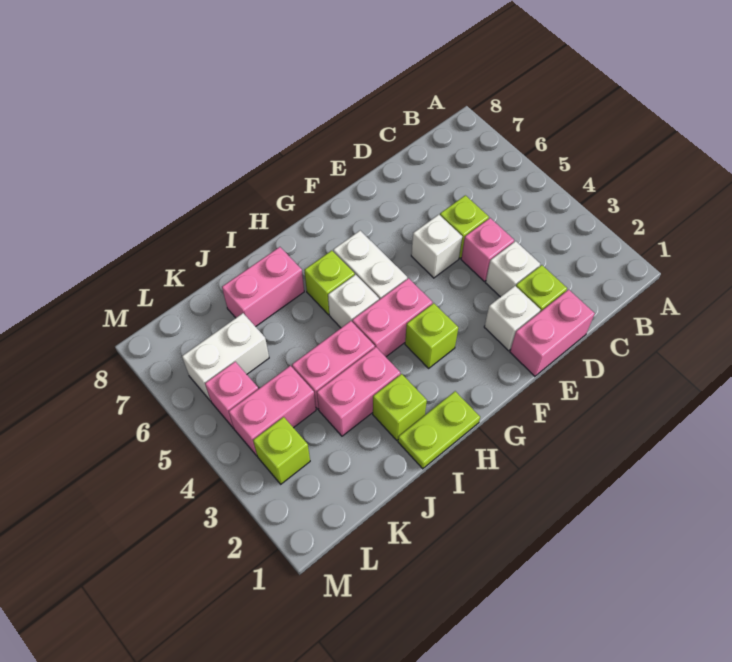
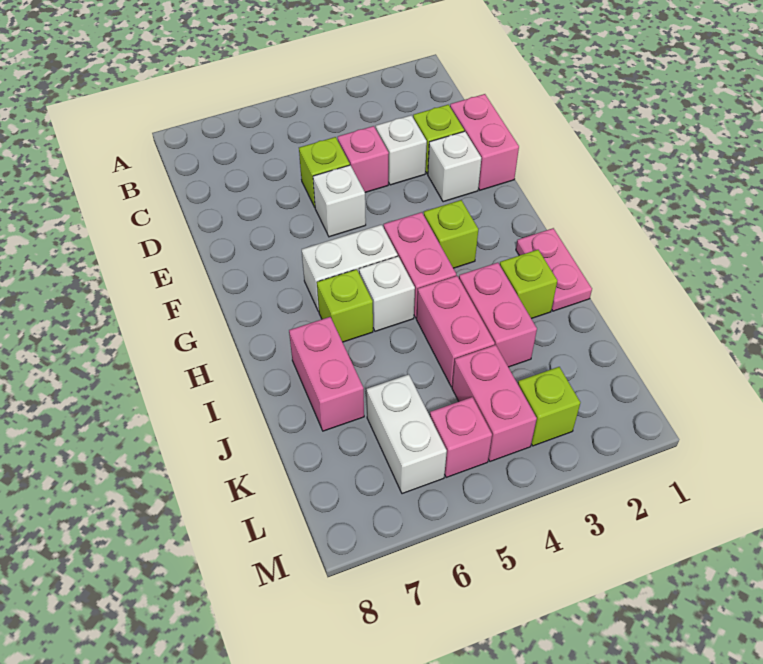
lime 1x2 plate [398,391,480,469] -> pink 1x2 plate [516,228,592,311]

